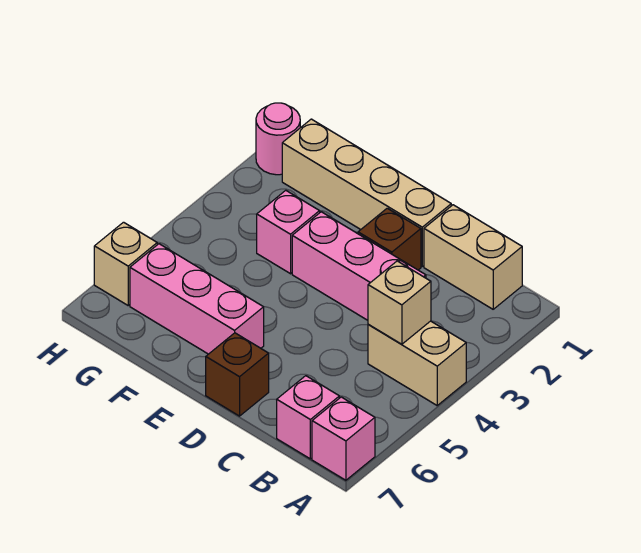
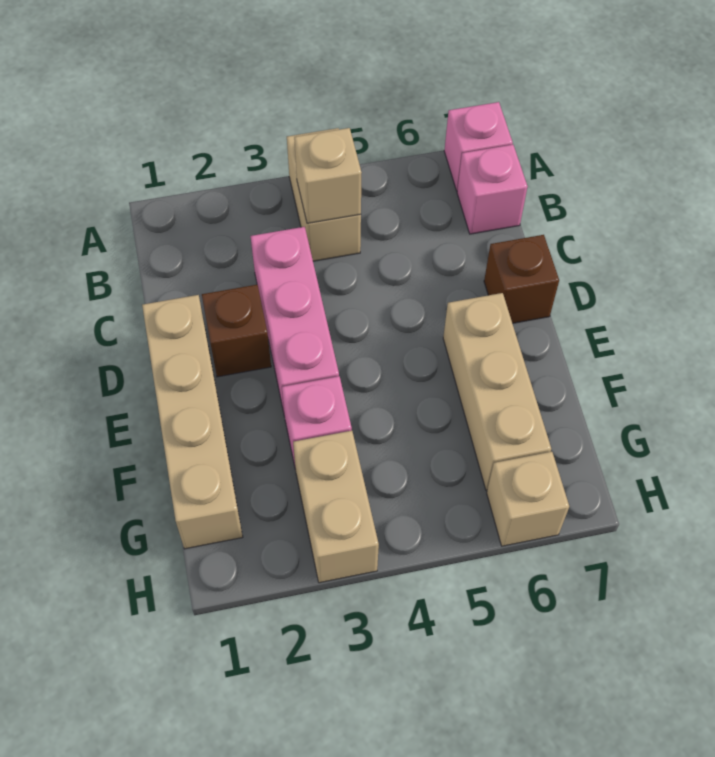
tan 1x2 brick [424,205,522,309] -> tan 1x2 brick moved to [293,431,379,583]
pink 1x3 brick [130,244,264,354] -> tan 1x3 brick [443,293,551,490]
pink 1x1 round brick [256,103,300,175] -> none

